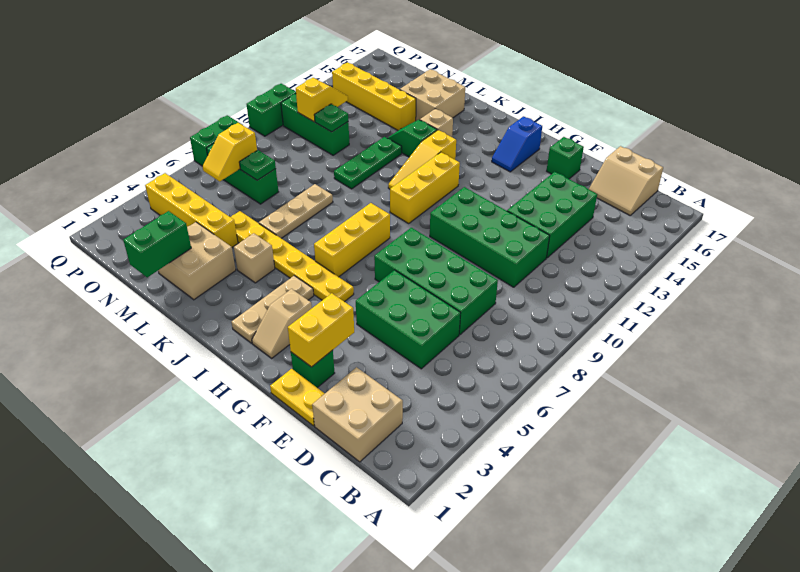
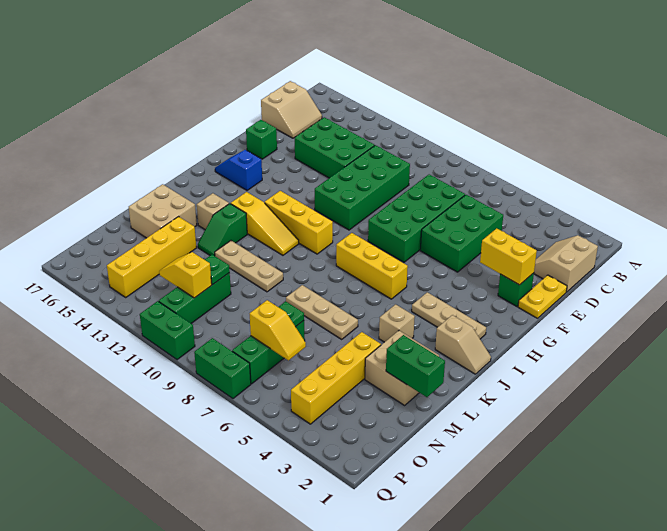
tan 2x2 brick [312,367,403,462] -> tan 2x2 slope [534,235,598,292]
tan 1x2 slope [252,289,312,358] -> tan 1x2 slope moved to [435,315,491,374]
yellow 1x6 plate [231,211,354,302] -> none
blue 1x2 slope [492,116,542,172] -> blue 1x2 slope turned to [215,150,262,190]
green 1x3 plate [334,137,402,189] -> tan 1x3 plate [215,241,283,292]

